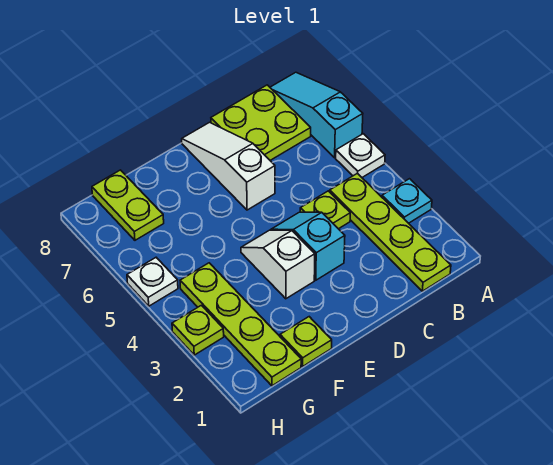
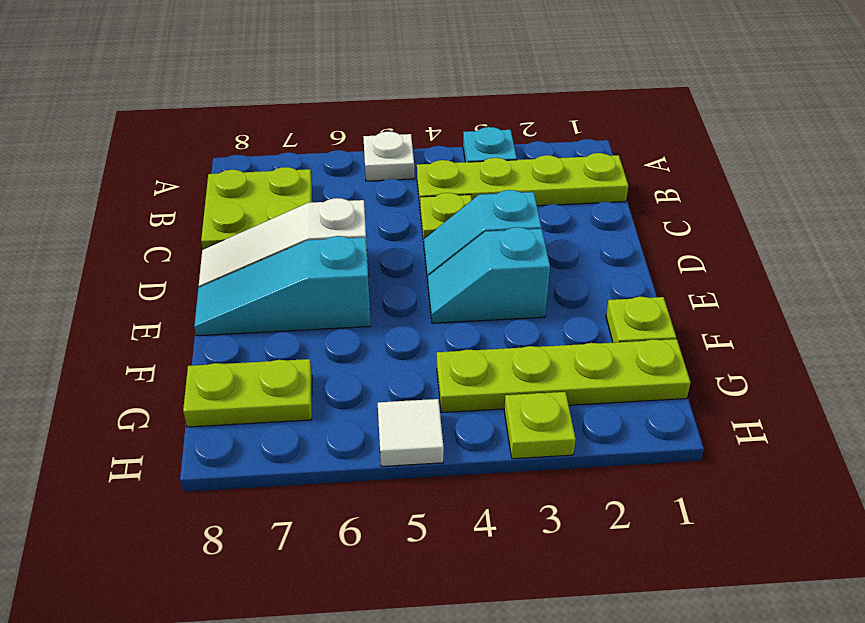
cyan 1x3 slope [270,72,363,158] -> cyan 1x3 slope moved to [194,236,371,336]
white 1x2 slope [241,230,315,299] -> cyan 1x2 slope [428,227,550,323]
white 1x1 plate [127,258,178,306] -> white 1x1 tile [378,399,444,467]

